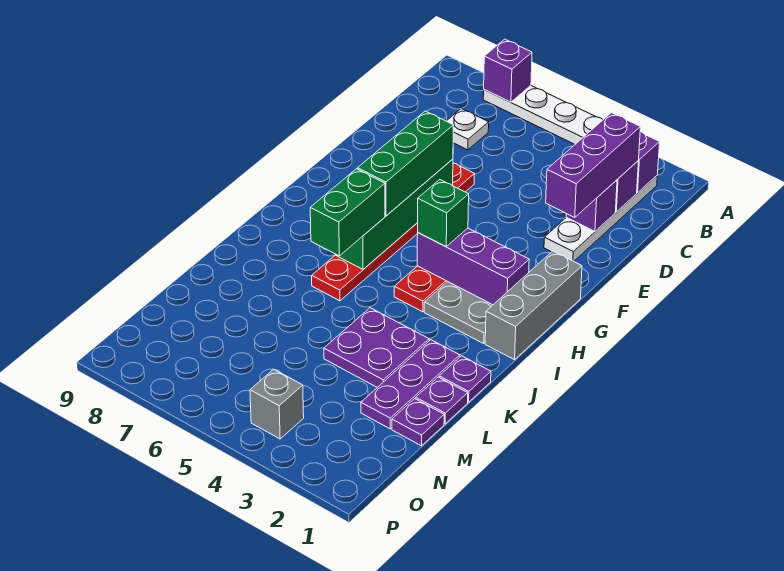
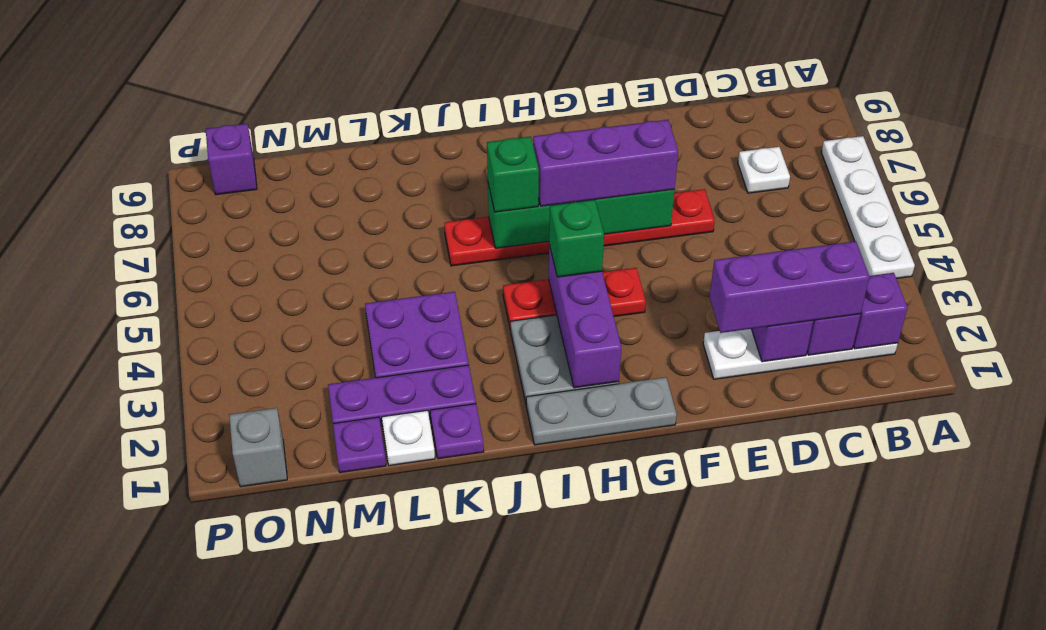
purple 1x1 brick [484,39,532,102] -> purple 1x1 brick moved to [206,124,257,195]
green 1x3 brick [358,111,453,216] -> purple 1x3 brick [533,120,678,206]
grey 1x3 brick [485,251,582,360] -> grey 1x3 plate [526,377,677,445]
green 1x2 brick [310,169,385,256] -> green 1x1 brick [487,137,539,212]
purple 1x1 plate [416,377,468,424] -> white 1x1 plate [382,410,435,466]
grey 1x1 brick [250,369,304,439] -> grey 1x1 brick moved to [229,408,287,487]

